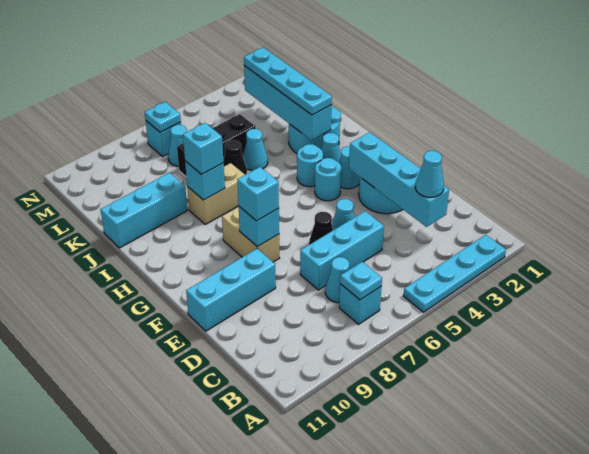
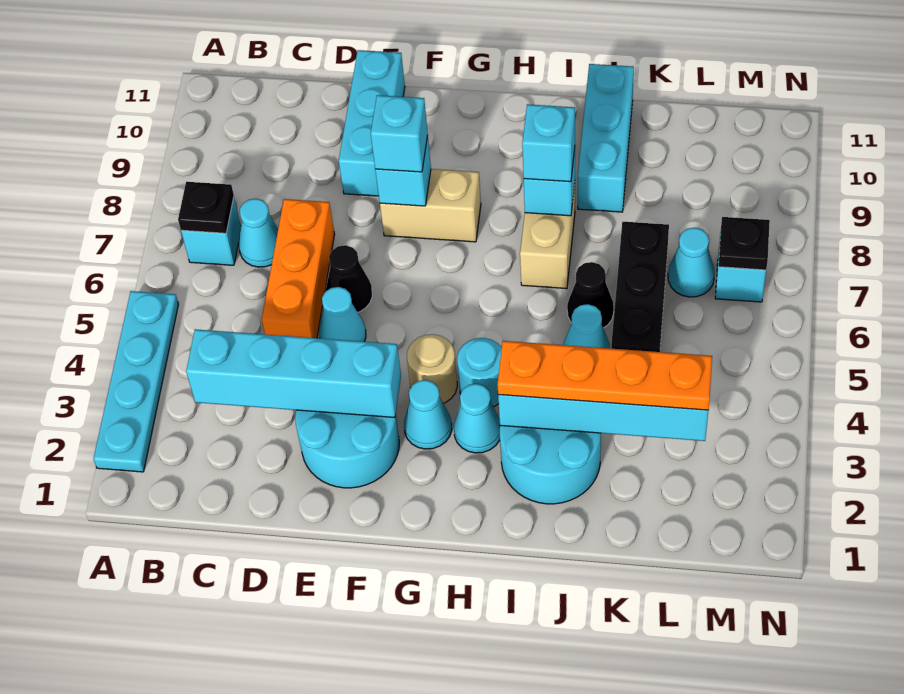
cyan 1x1 plate [340,262,382,300] -> black 1x1 plate [178,182,234,233]
cyan 1x1 cone [415,151,444,197] -> none
cyan 1x3 brick [300,211,384,290] -> orange 1x3 brick [262,199,335,338]
cyan 1x1 round brick [315,158,341,201] -> tan 1x1 round brick [407,334,457,403]
cyan 1x4 plate [244,47,332,115] -> orange 1x4 plate [497,341,712,410]
cyan 1x1 plate [145,102,181,132] -> black 1x1 plate [719,217,770,270]

